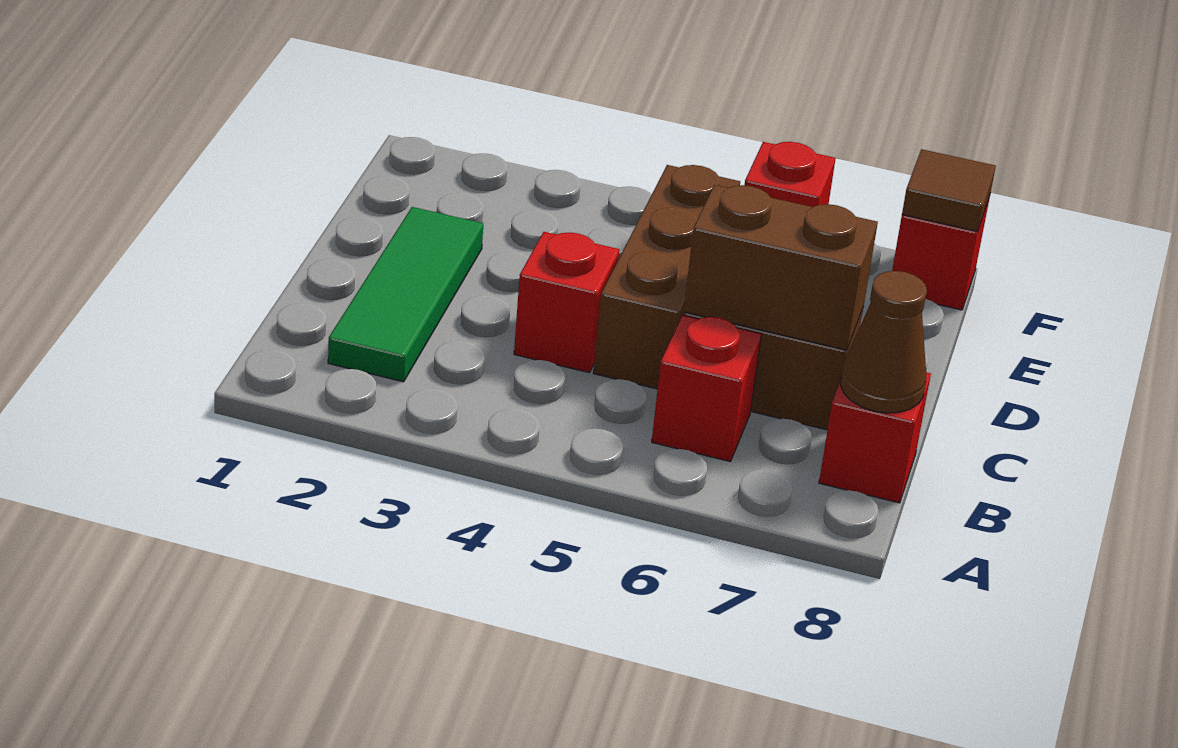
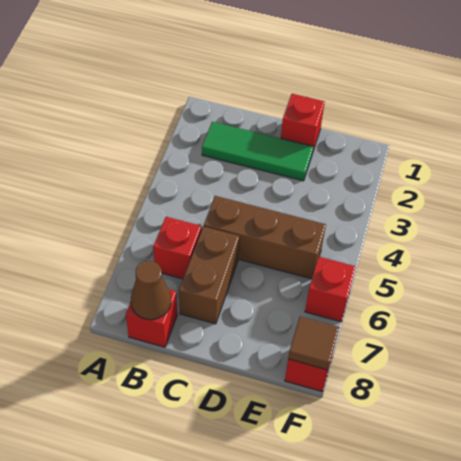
red 1x1 brick [514,232,619,373] -> red 1x1 brick moved to [281,94,325,151]
brown 1x2 brick [684,185,878,350] -> none

